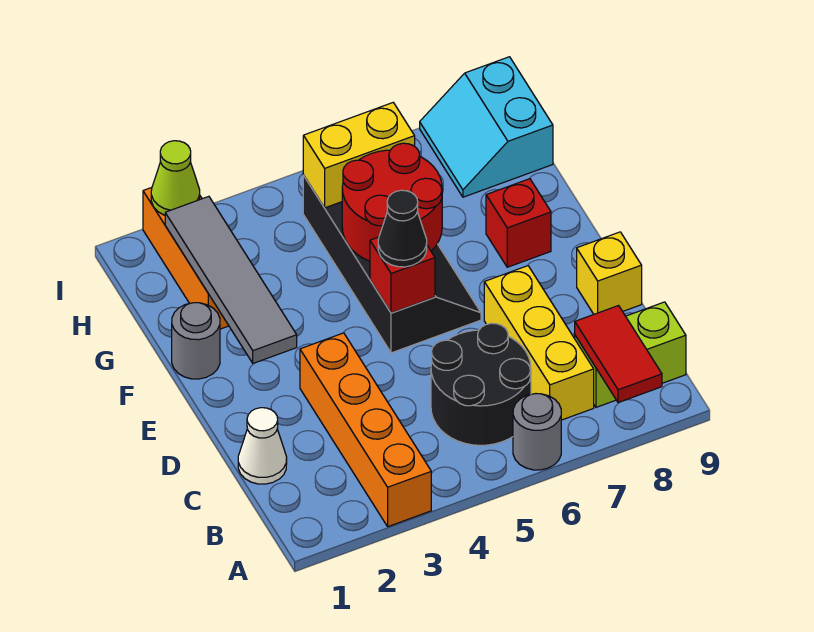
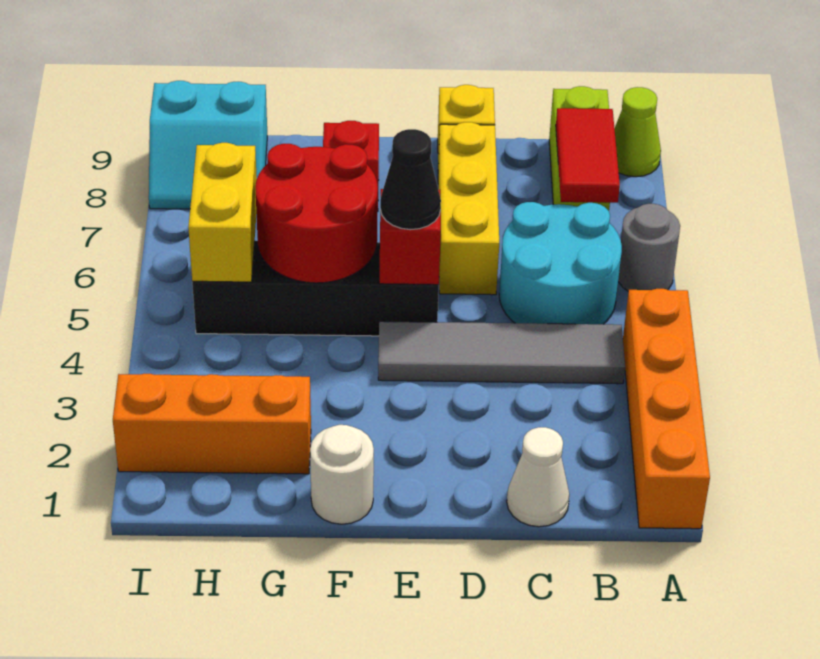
orange 1x4 brick [300,333,431,527] -> orange 1x4 brick turned to [623,289,710,529]
red 1x2 tile [575,306,662,403] -> red 1x2 tile turned to [556,108,620,203]
black 2x2 round brick [431,323,531,445] -> cyan 2x2 round brick [499,202,622,324]
yellow 1x3 brick [484,266,594,420] -> yellow 1x3 brick turned to [438,122,499,295]
grey 1x4 tile [165,196,297,363] -> grey 1x4 tile moved to [378,321,625,384]
grey 1x1 round brick [172,303,220,379] -> white 1x1 round brick [310,425,374,524]
lime 1x1 cone [151,141,200,215] -> lime 1x1 cone moved to [615,87,661,177]

